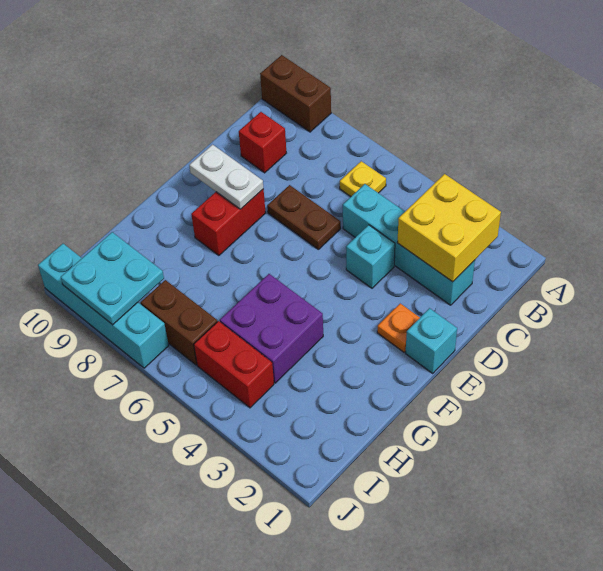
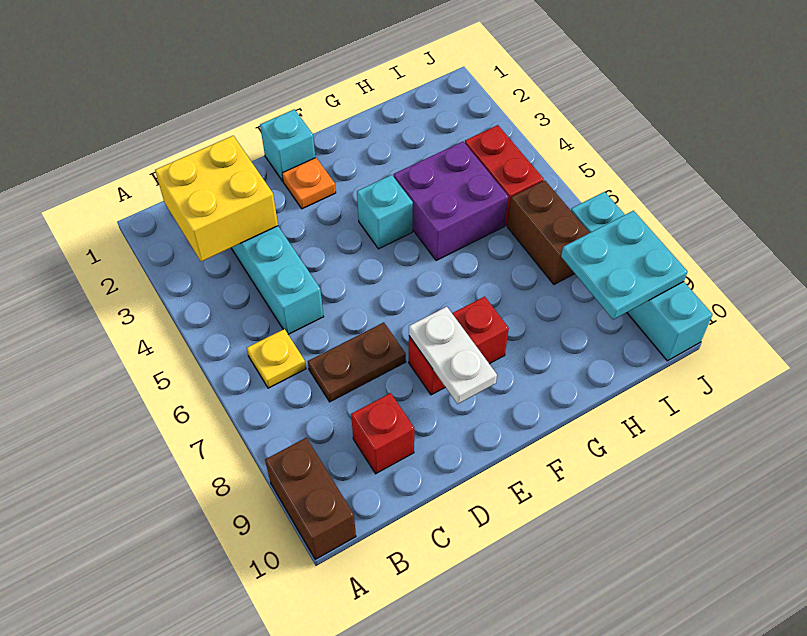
cyan 1x1 brick [346,225,395,288] -> cyan 1x1 brick moved to [357,175,413,249]
brown 1x2 plate [267,185,341,249] -> brown 1x2 plate turned to [308,322,406,402]

